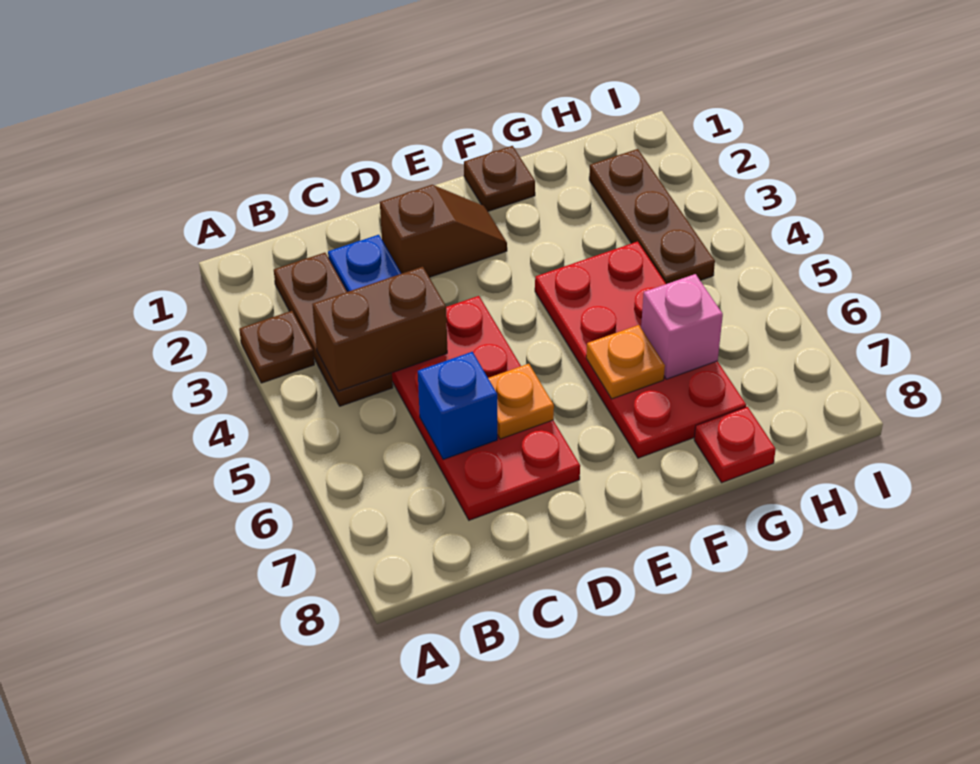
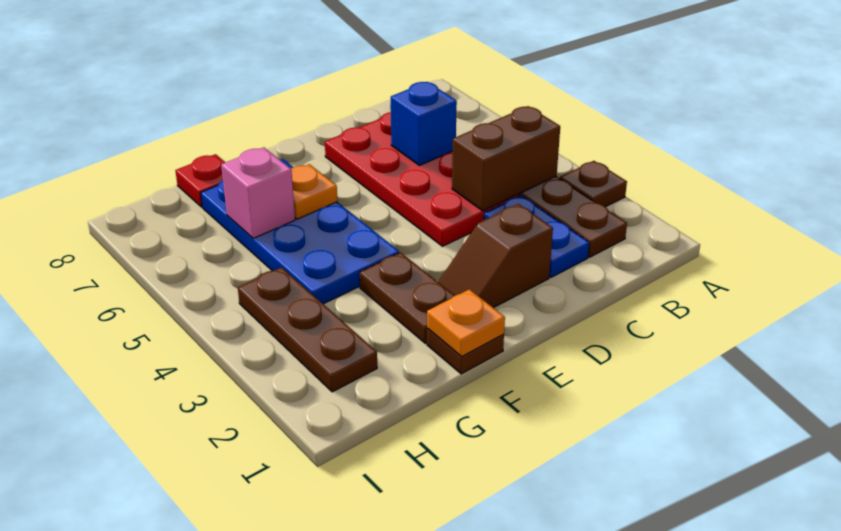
orange 1x1 plate [488,364,554,439] -> orange 1x1 plate moved to [427,289,505,356]
none -> brown 1x2 plate [360,252,455,343]
red 2x4 plate [535,241,746,458] -> blue 2x4 plate [201,159,399,304]

